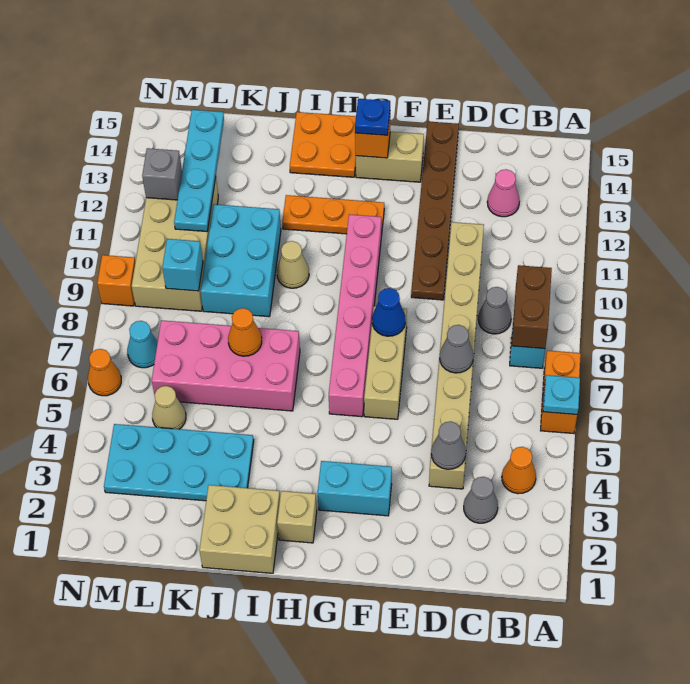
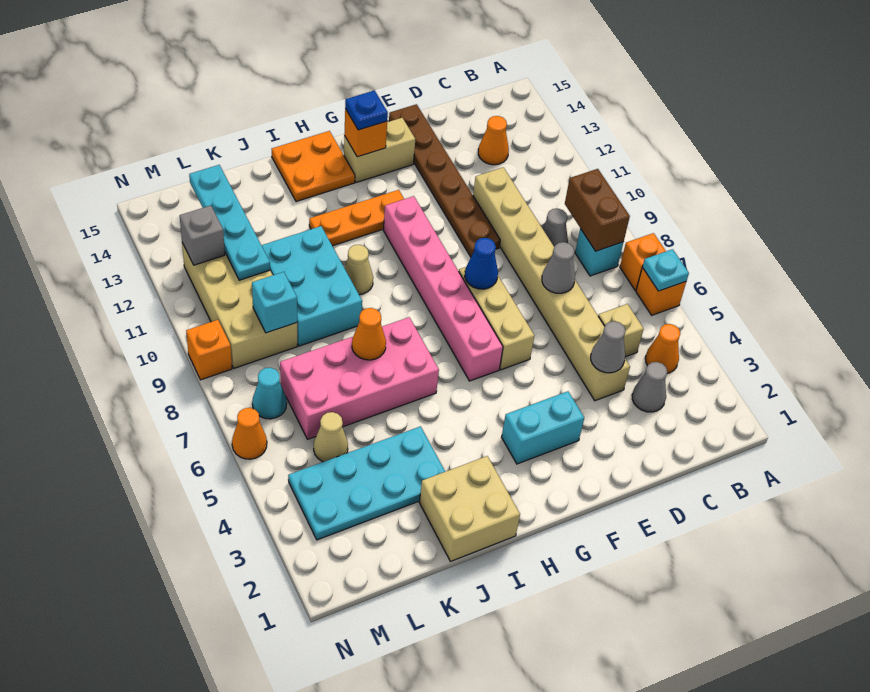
pink 1x1 cone [487,169,520,217] -> orange 1x1 cone [478,116,509,165]
tan 1x1 brick [277,491,317,543] -> tan 1x1 brick moved to [598,304,644,357]

